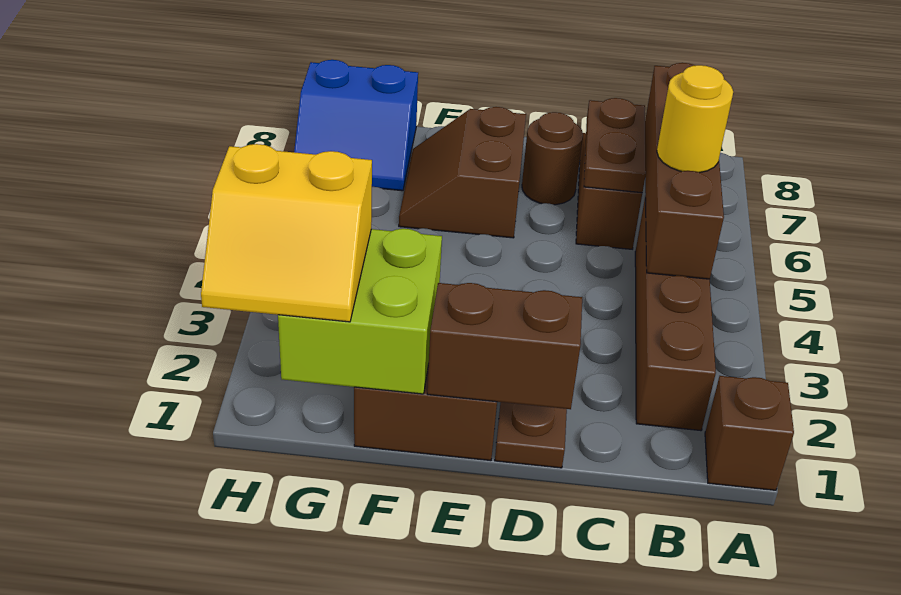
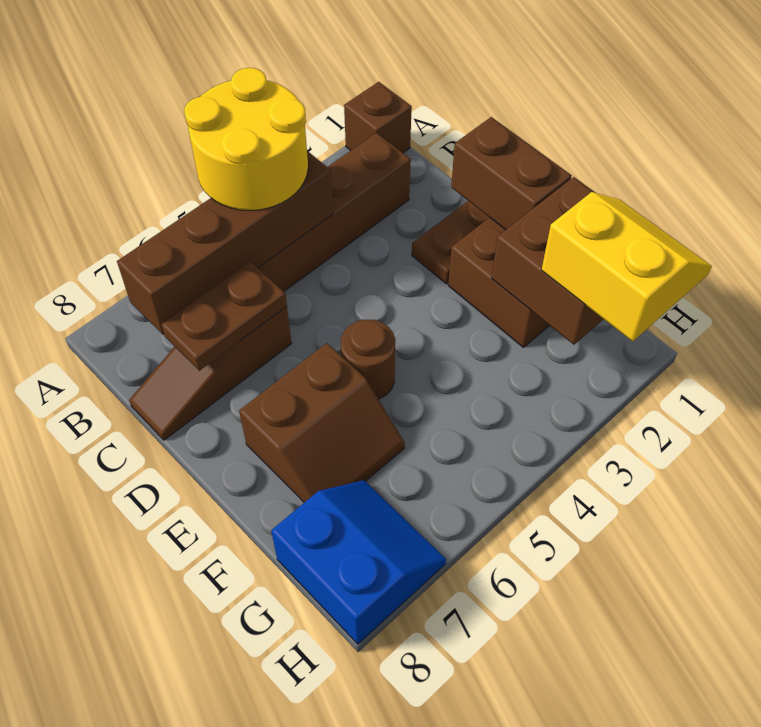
yellow 1x1 round brick [657,65,733,173] -> yellow 2x2 round brick [184,68,308,210]
brown 1x1 round brick [522,112,583,205] -> brown 1x1 round brick moved to [341,320,395,399]
lime 2x2 brick [278,229,442,394] -> brown 2x2 brick [491,177,603,345]

